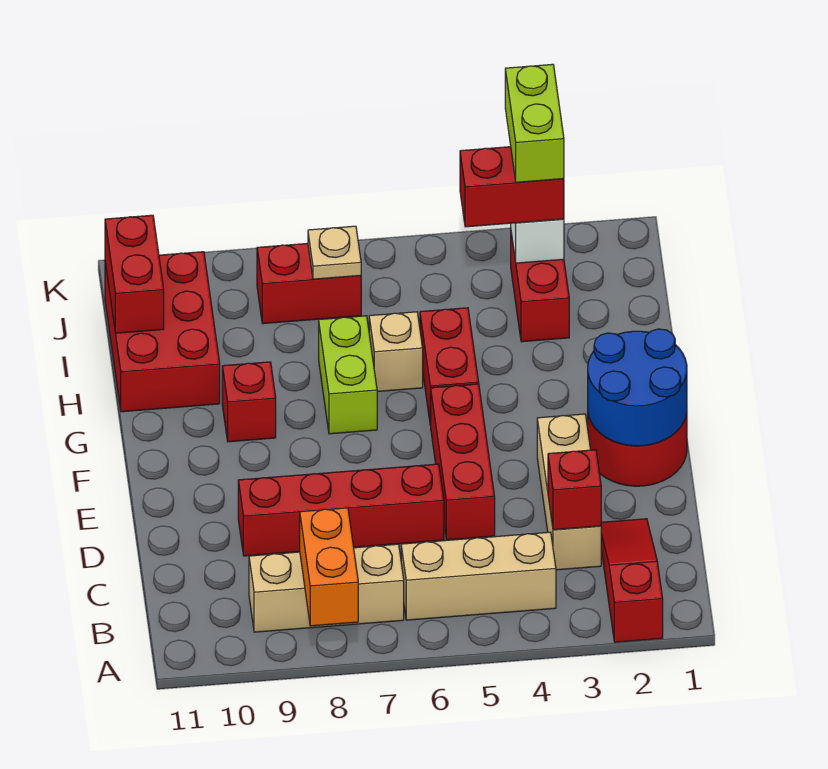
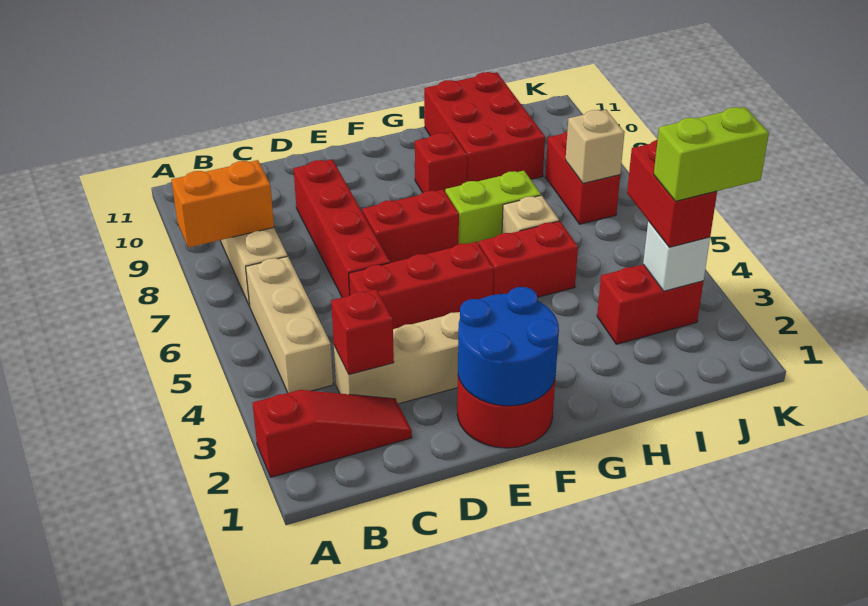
red 2x3 brick [105,252,220,412] -> red 2x3 brick turned to [424,72,545,182]
red 1x2 brick [105,215,164,333] -> red 1x2 brick moved to [363,190,459,263]
tan 1x1 plate [308,226,361,279] -> tan 1x1 brick [566,110,625,183]

